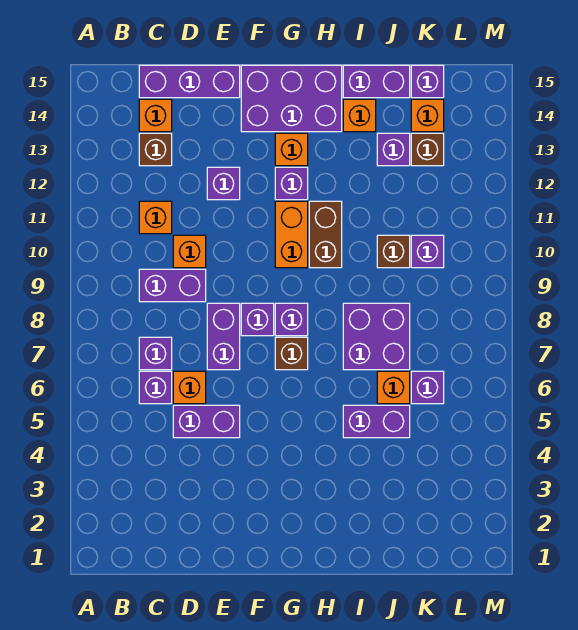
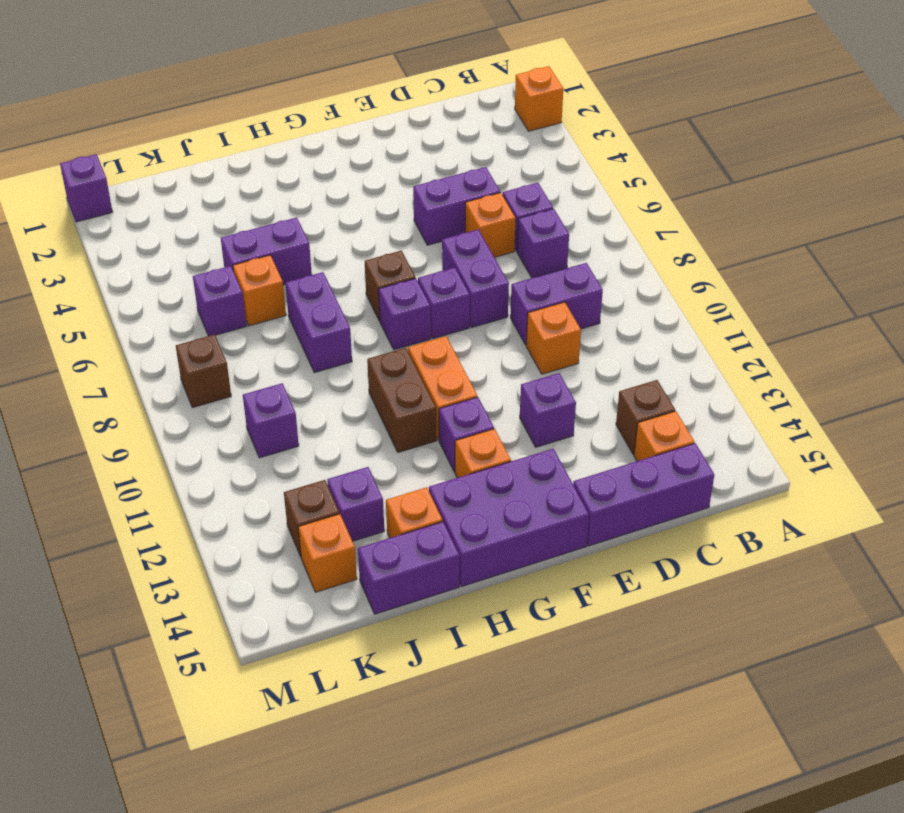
orange 1x1 brick [139,201,172,234] -> orange 1x1 brick moved to [515,66,563,131]
purple 2x2 brick [343,303,410,370] -> purple 1x2 brick [285,272,352,373]
brown 1x1 brick [377,235,410,268] -> brown 1x1 brick moved to [176,334,231,408]
purple 1x1 brick [411,65,444,98] -> purple 1x1 brick moved to [60,154,112,222]

